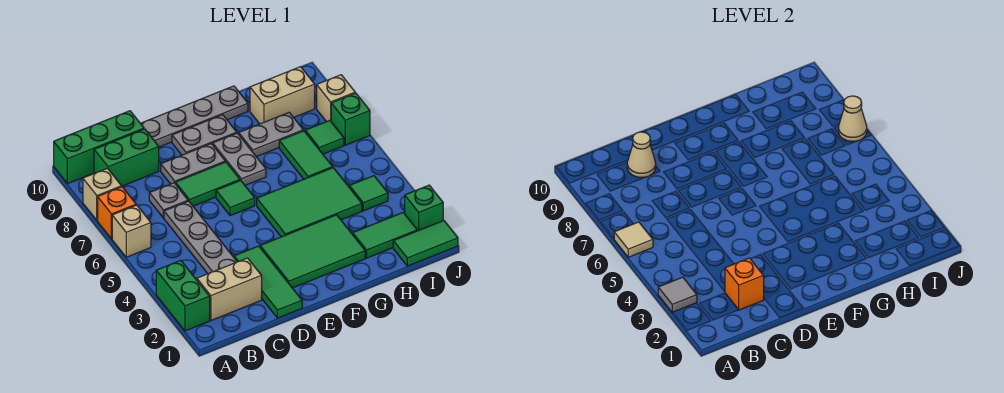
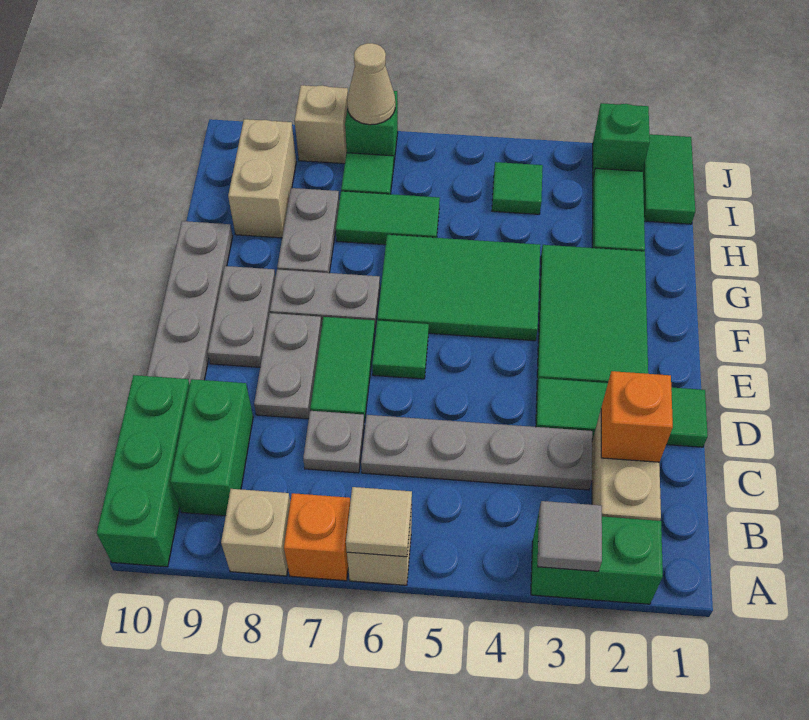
tan 1x1 cone [627,132,656,177] -> none
green 2x3 tile [257,168,362,237] -> green 2x3 tile turned to [377,235,540,341]

